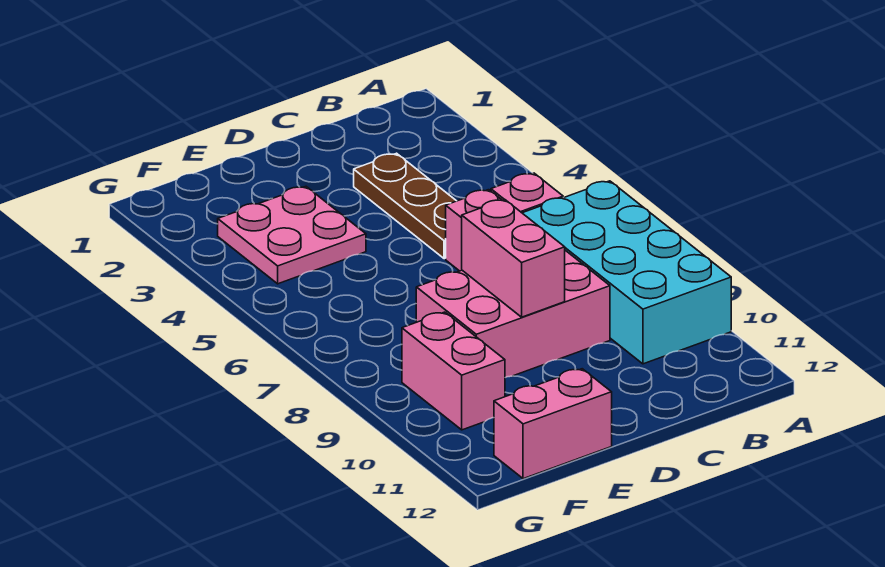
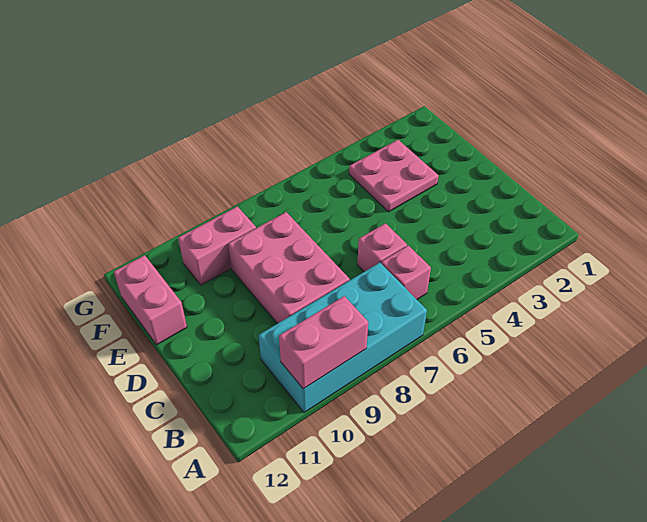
brown 1x3 plate [354,153,456,259] -> none
pink 1x2 brick [462,199,565,317] -> pink 1x2 brick moved to [279,296,368,389]

